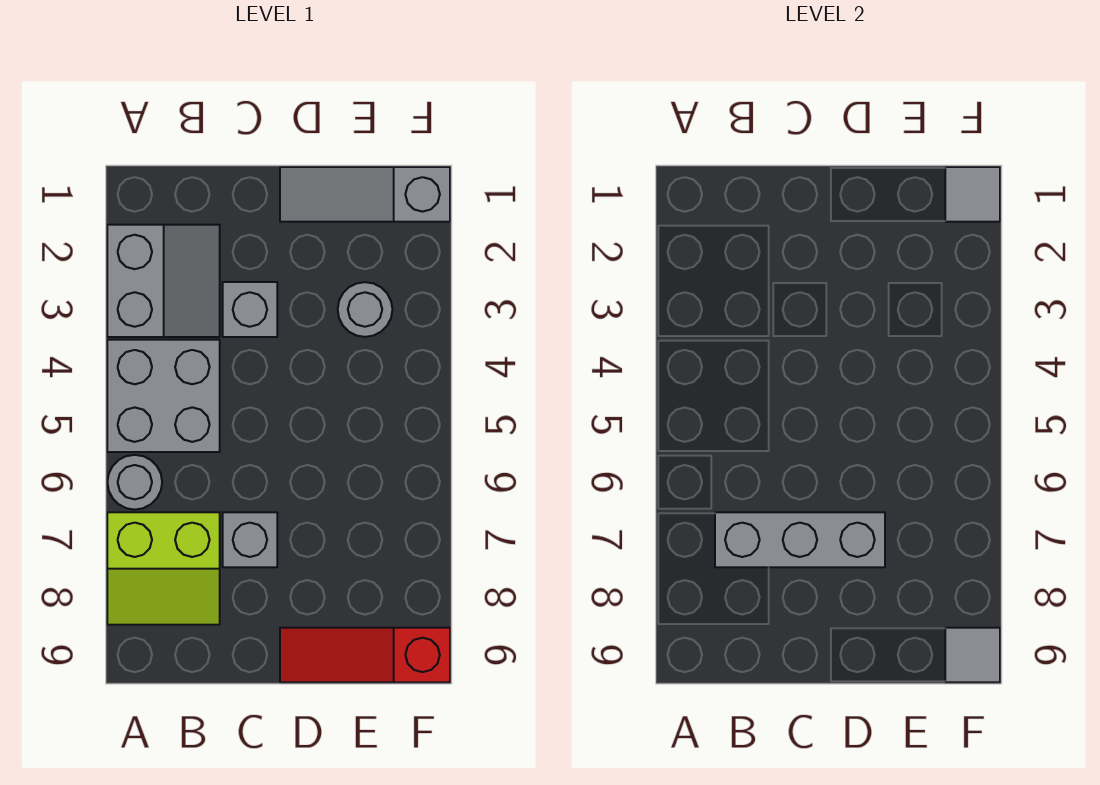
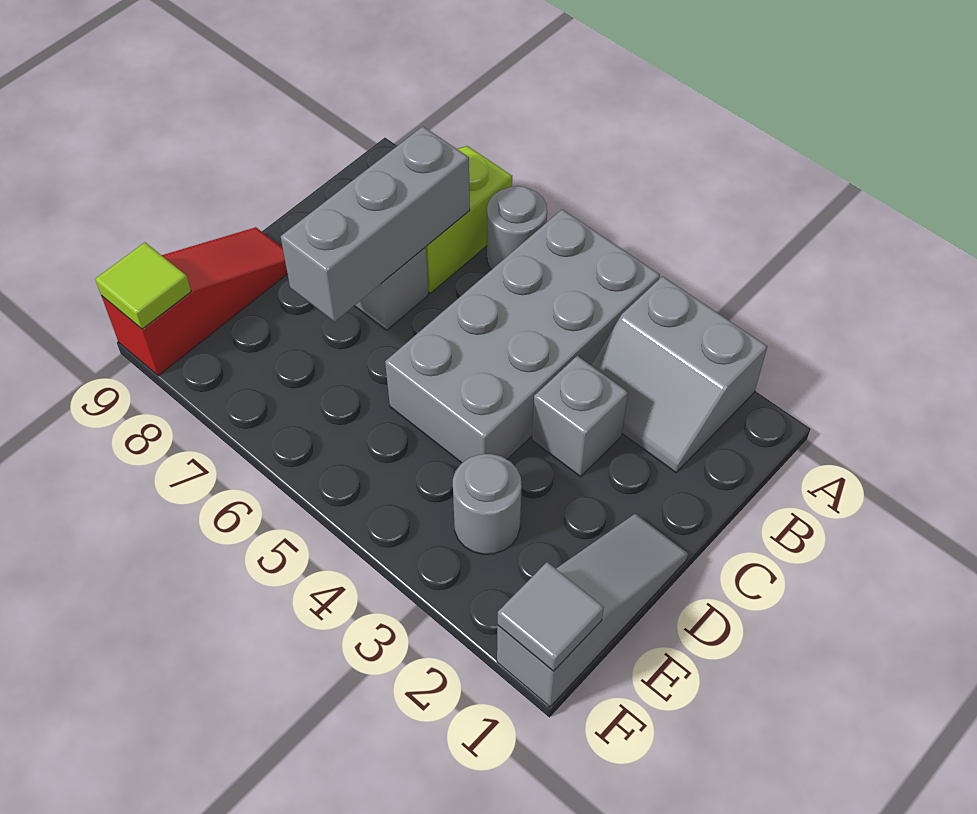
grey 2x2 brick [107,340,220,452] -> grey 2x4 brick [385,209,660,463]
grey 1x1 tile [945,628,1000,682] -> lime 1x1 tile [95,242,191,329]

